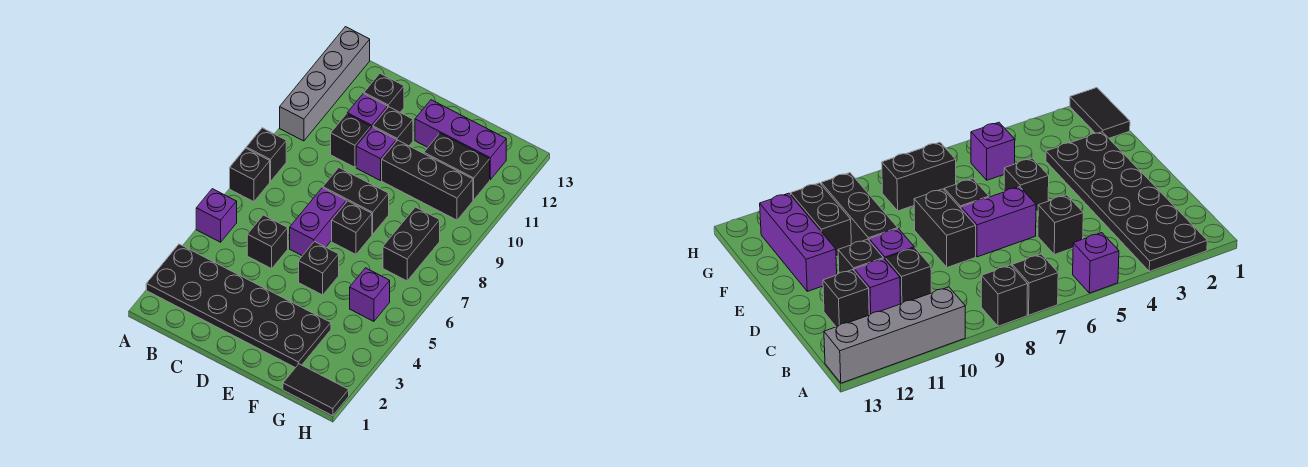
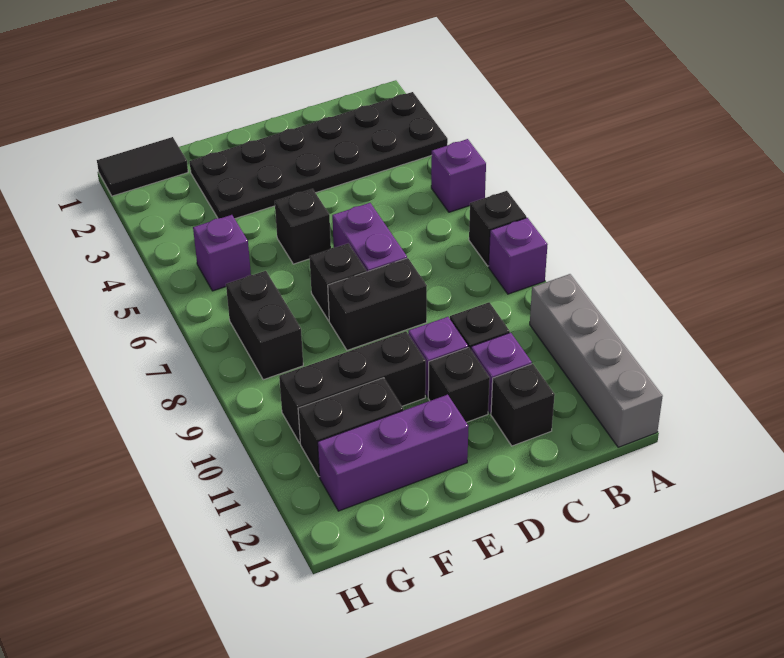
black 1x1 brick [246,128,286,181] -> purple 1x1 brick [489,218,548,294]
black 1x1 brick [247,215,288,269] -> none

